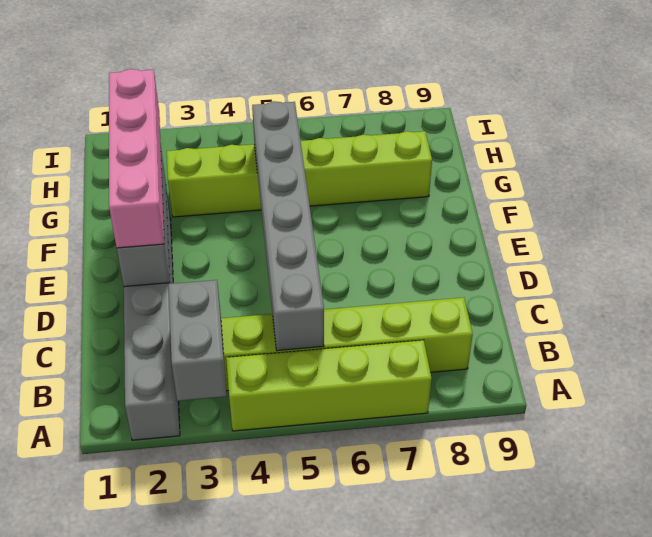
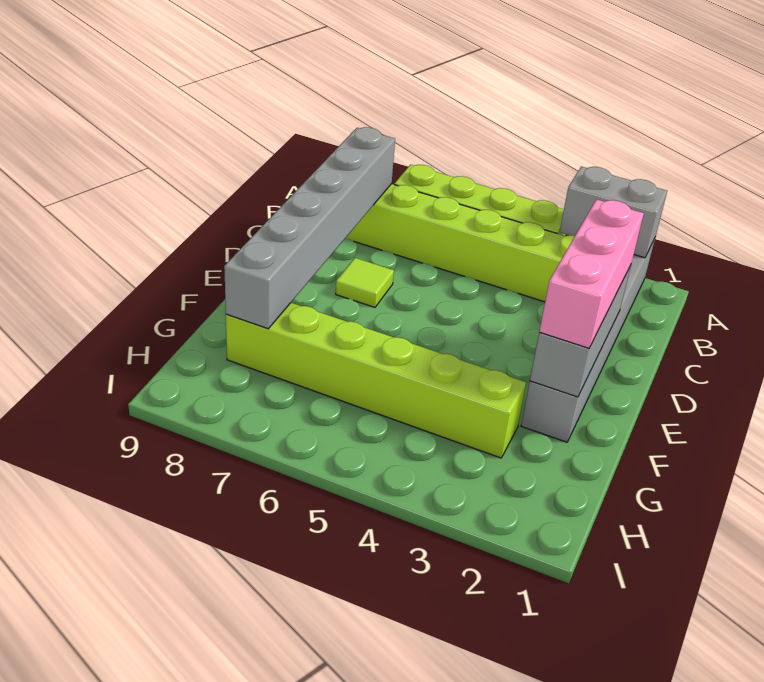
grey 1x2 brick [168,280,227,401] -> grey 1x2 brick turned to [560,166,667,258]
grey 1x6 brick [252,101,324,351] -> grey 1x6 brick moved to [224,127,395,329]
pink 1x4 brick [109,69,164,248] -> pink 1x3 brick [539,199,644,348]
none -> lime 1x1 tile [336,258,394,307]

